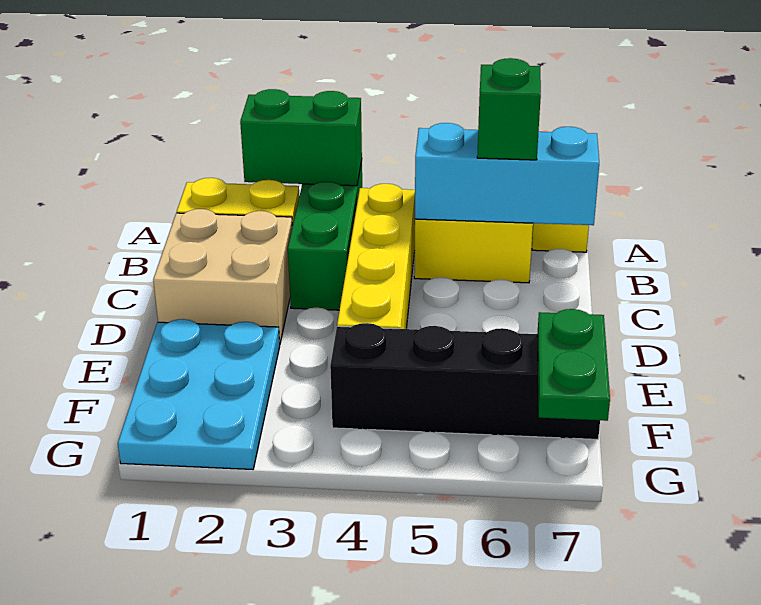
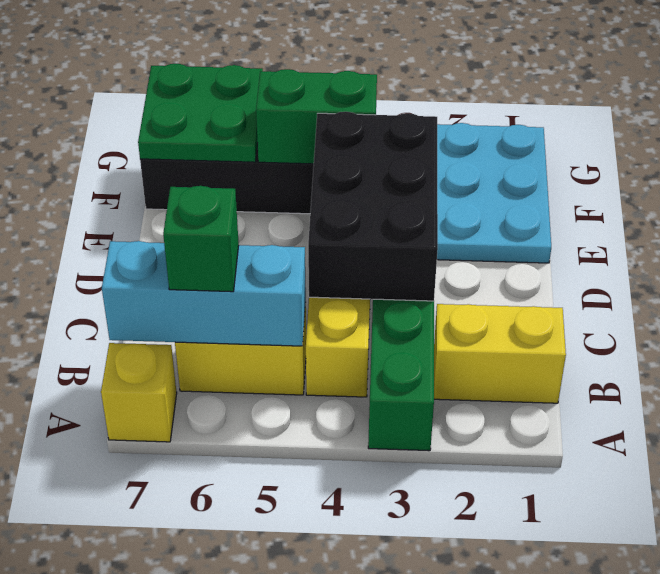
green 1x2 brick [240,89,362,186] -> green 1x2 brick moved to [256,69,377,164]
tan 2x2 brick [153,209,292,343] -> none
none -> black 2x3 brick [308,112,438,301]
green 1x2 plate [537,309,610,421] -> green 2x2 plate [138,64,263,162]

